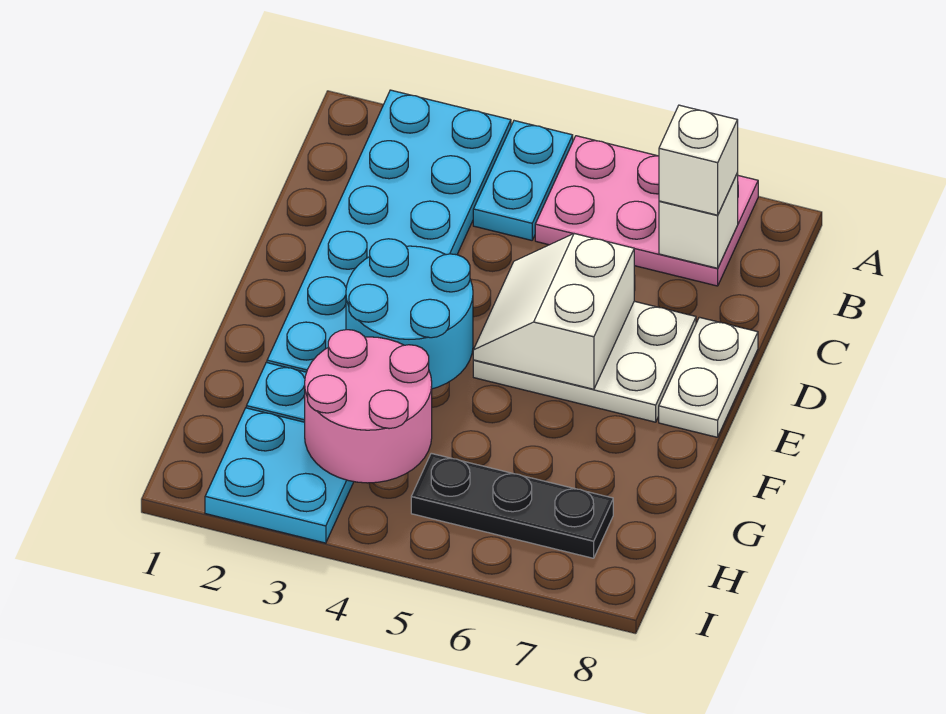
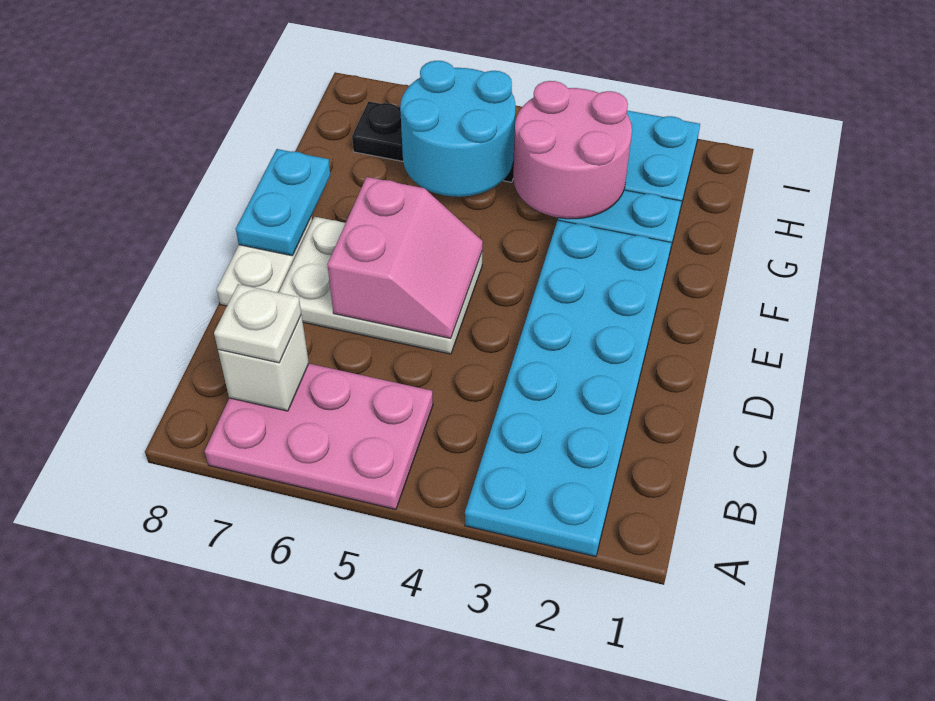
cyan 1x2 plate [473,121,573,240] -> cyan 1x2 plate moved to [236,149,330,256]
white 1x1 brick [659,105,738,215] -> white 1x1 plate [214,284,301,363]
white 2x2 slope [473,234,634,389] -> pink 2x2 slope [327,177,483,339]
cyan 2x2 round brick [346,239,473,389] -> cyan 2x2 round brick moved to [400,61,515,197]

